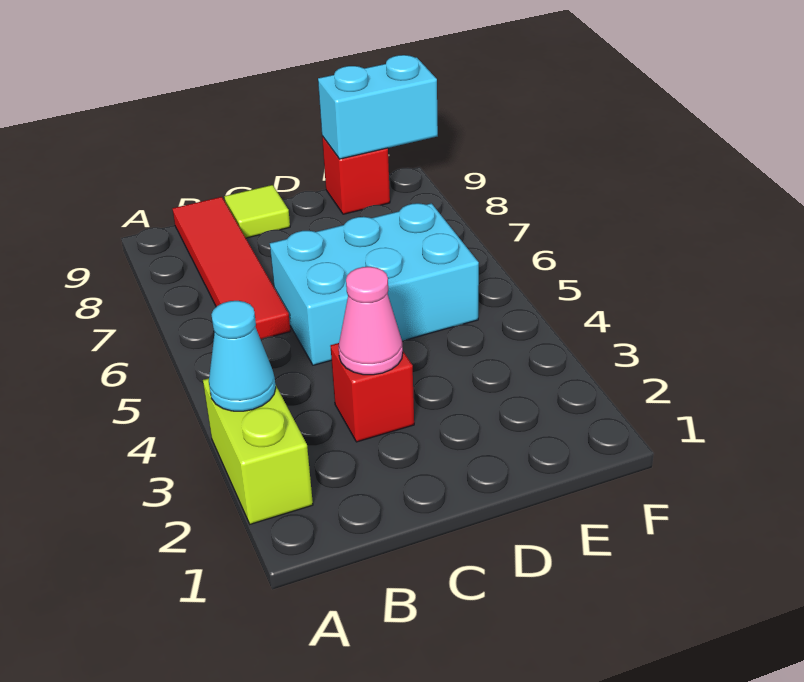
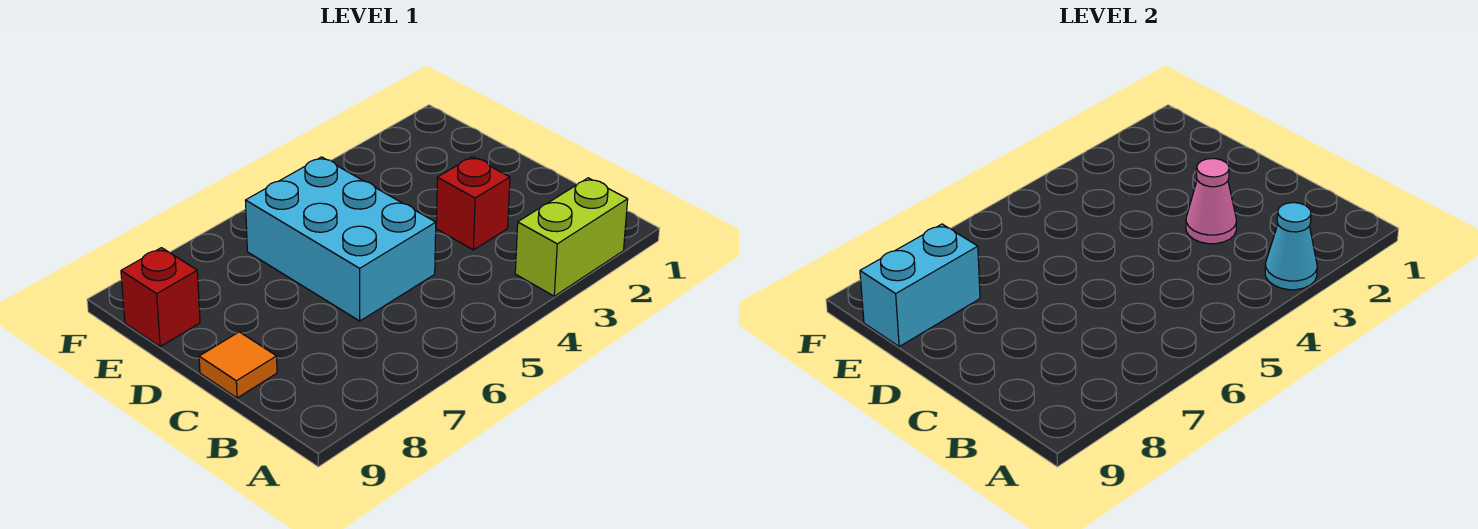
red 1x4 tile [172,197,290,340] -> none
lime 1x1 tile [224,185,290,238] -> orange 1x1 tile [199,332,277,398]
cyan 1x2 brick [318,55,438,159] -> cyan 1x2 brick turned to [860,224,980,346]

